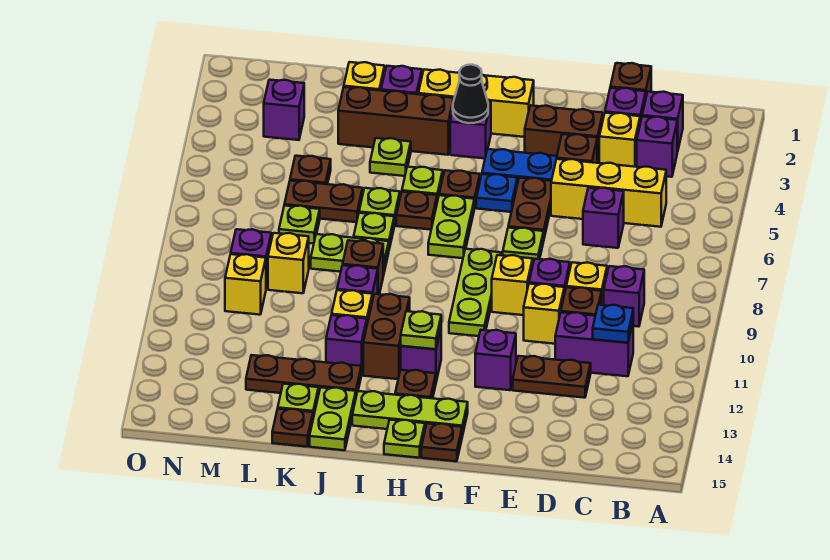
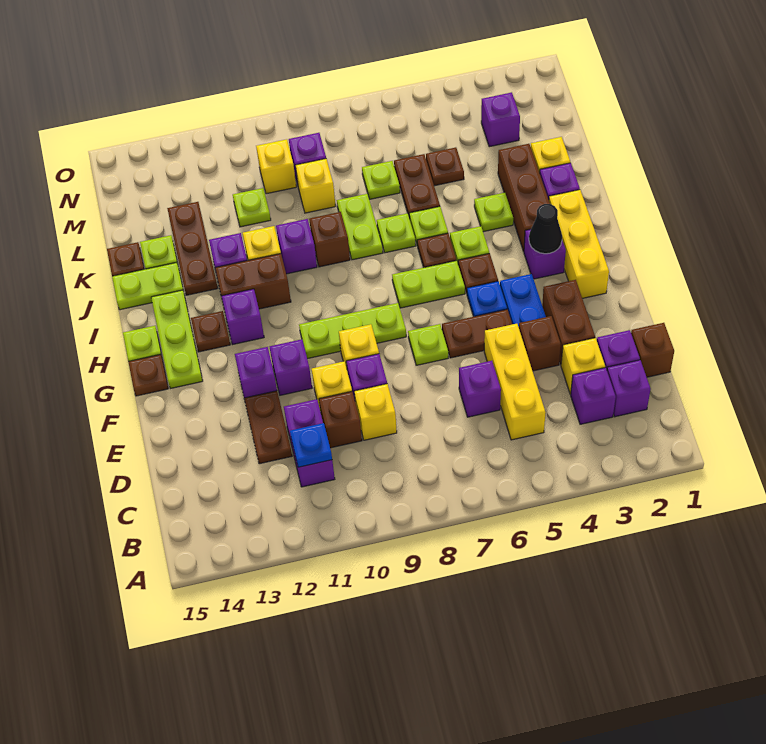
purple 1x1 brick [604,266,644,327] -> purple 1x1 brick moved to [270,339,312,395]
lime 1x1 plate [401,311,441,349] -> lime 1x1 plate moved to [233,188,271,227]

